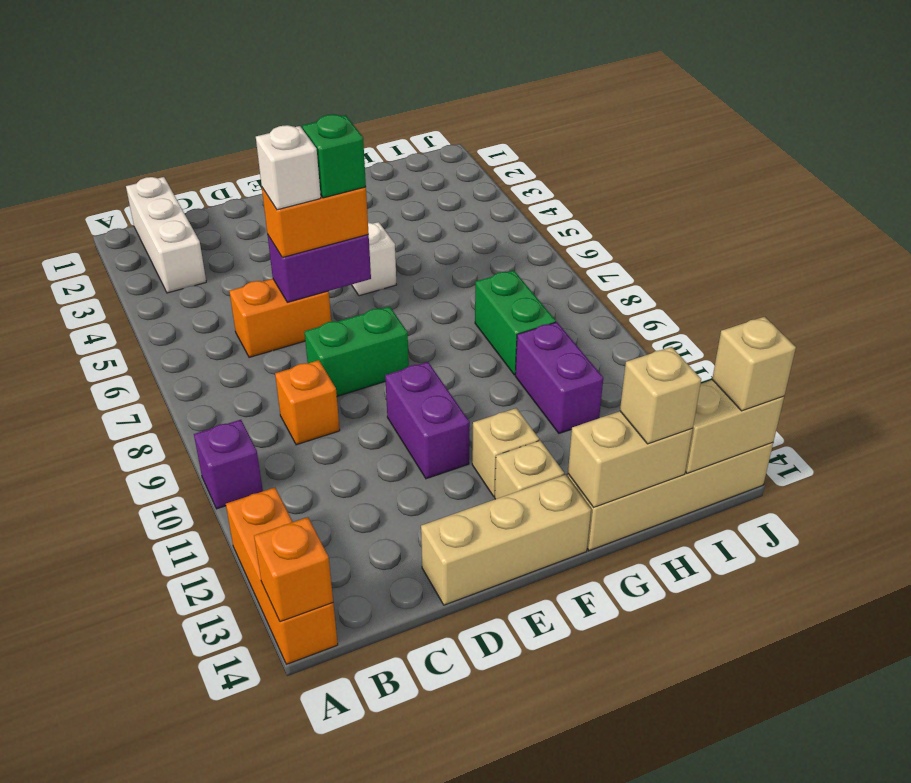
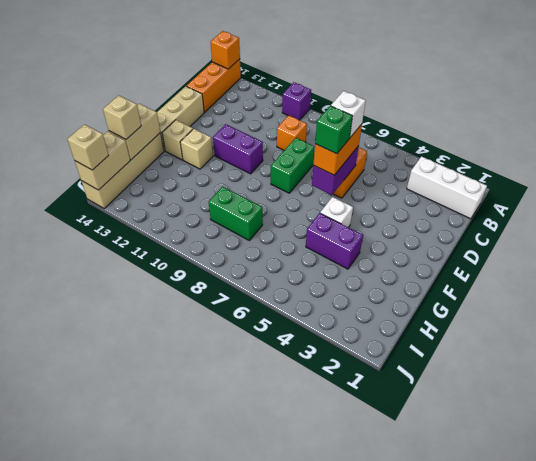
orange 1x3 brick [226,488,338,664] -> orange 1x3 brick turned to [187,59,241,112]
purple 1x2 brick [515,322,603,433] -> purple 1x2 brick moved to [306,213,363,269]

